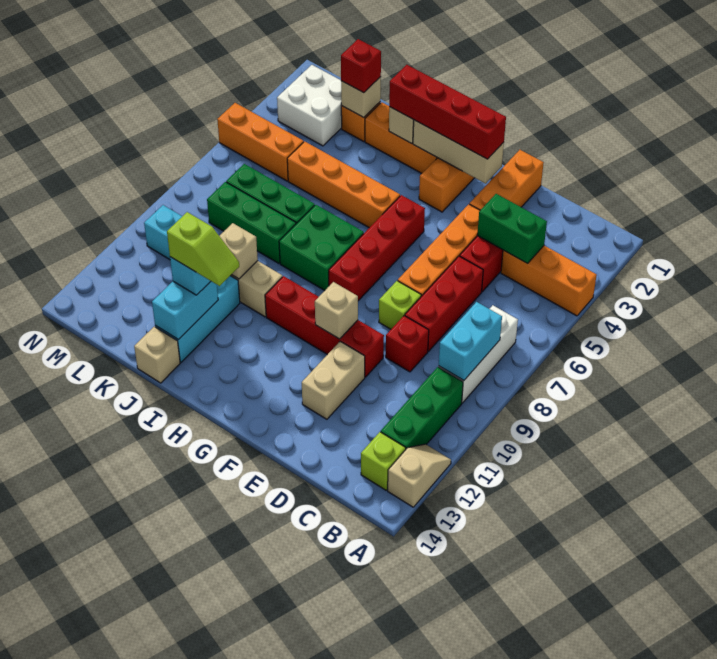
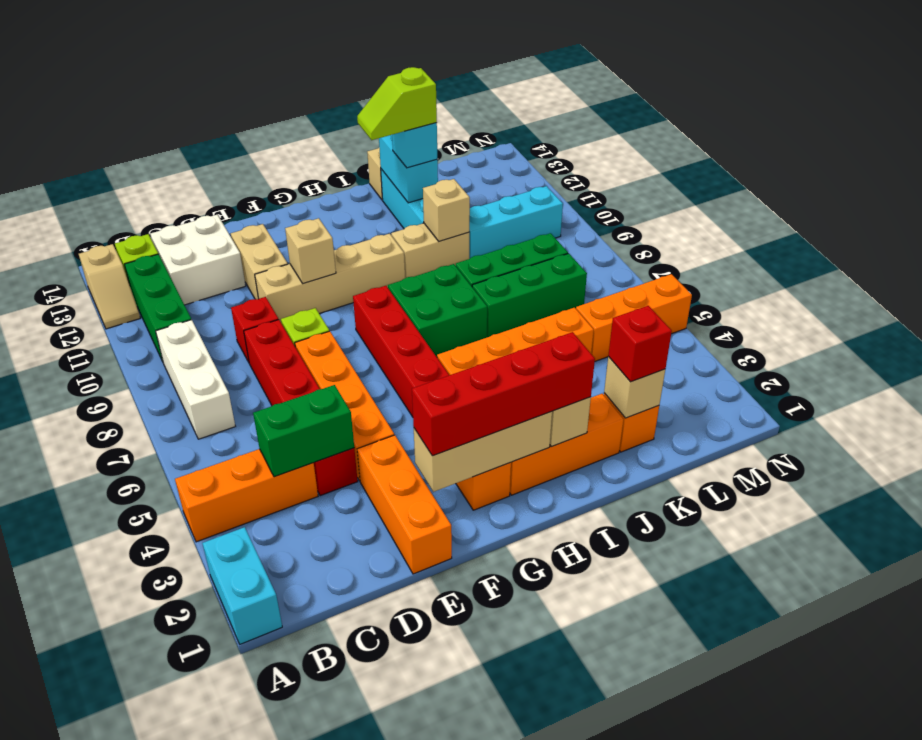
cyan 1x2 brick [439,302,502,380] -> cyan 1x2 brick moved to [202,527,282,644]
red 1x4 brick [265,276,384,377] -> tan 1x4 brick [255,234,405,322]
white 2x2 brick [277,65,342,146] -> white 2x2 brick moved to [150,215,246,305]

